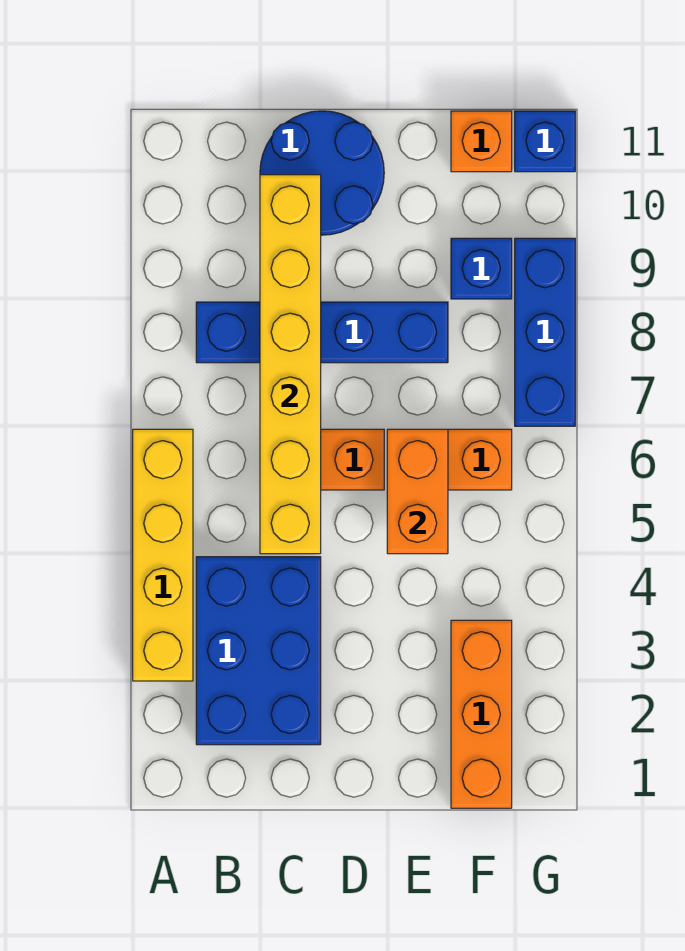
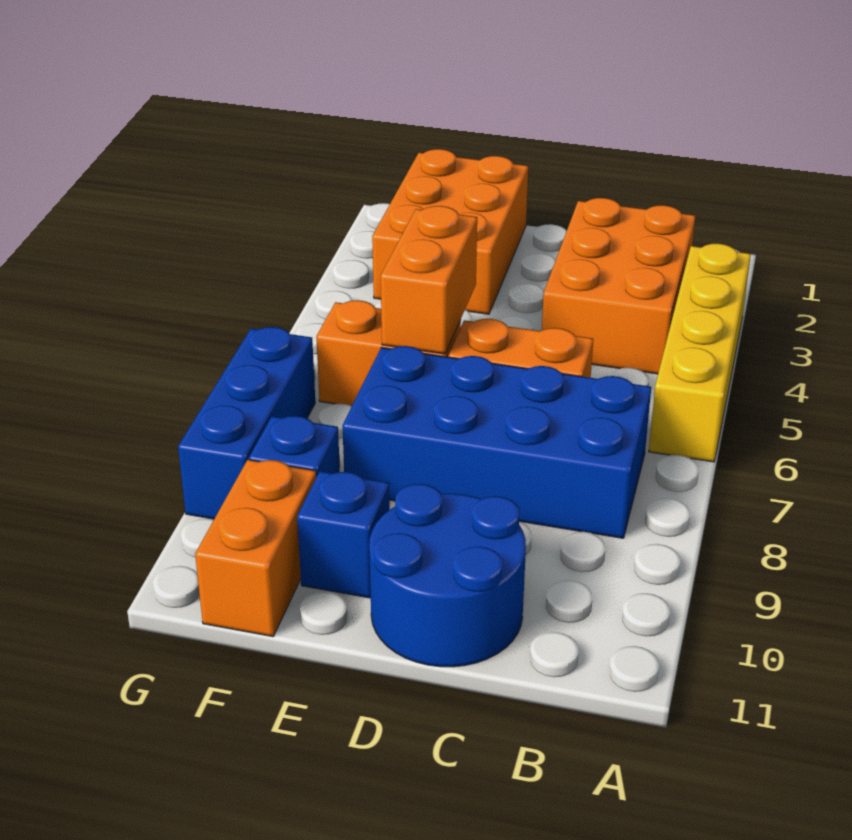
blue 2x3 brick [196,557,321,745] -> orange 2x3 brick [542,198,695,374]
blue 1x4 brick [196,302,448,363] -> blue 2x4 brick [342,346,651,538]
yellow 1x6 brick [260,175,321,554] -> none
orange 1x3 brick [451,620,512,808] -> orange 2x3 brick [372,149,528,314]
orange 1x1 brick [451,111,512,172] -> orange 1x2 brick [195,460,316,637]
blue 1x1 brick [515,111,575,172] -> blue 1x1 brick moved to [297,471,390,598]

